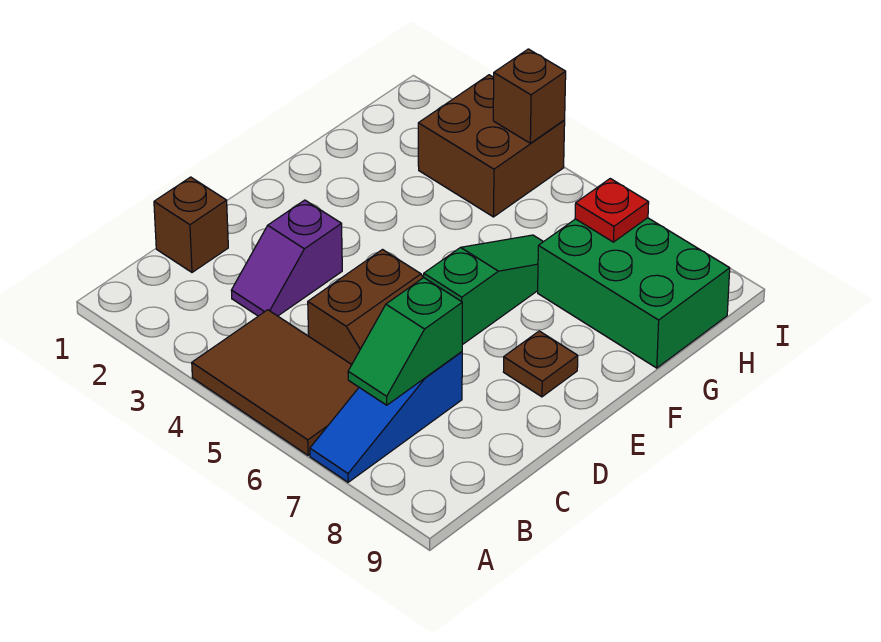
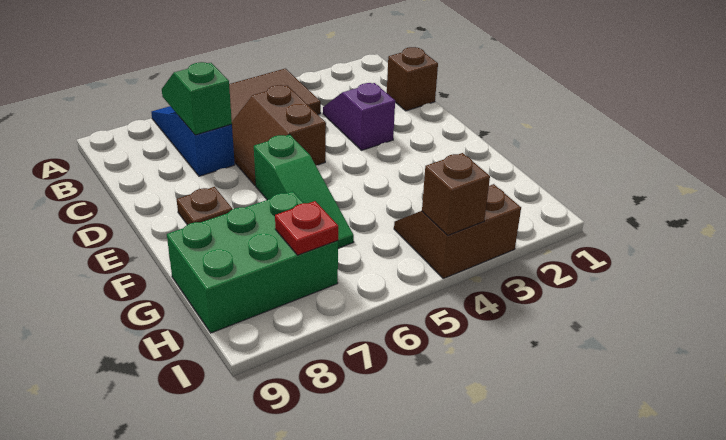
brown 2x2 brick [418,75,565,217] -> brown 2x2 slope [394,184,521,278]

